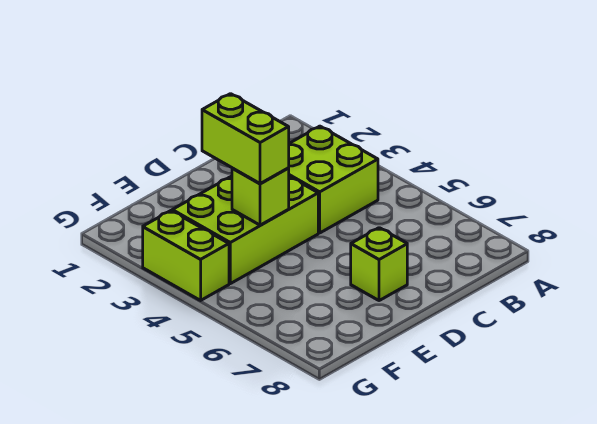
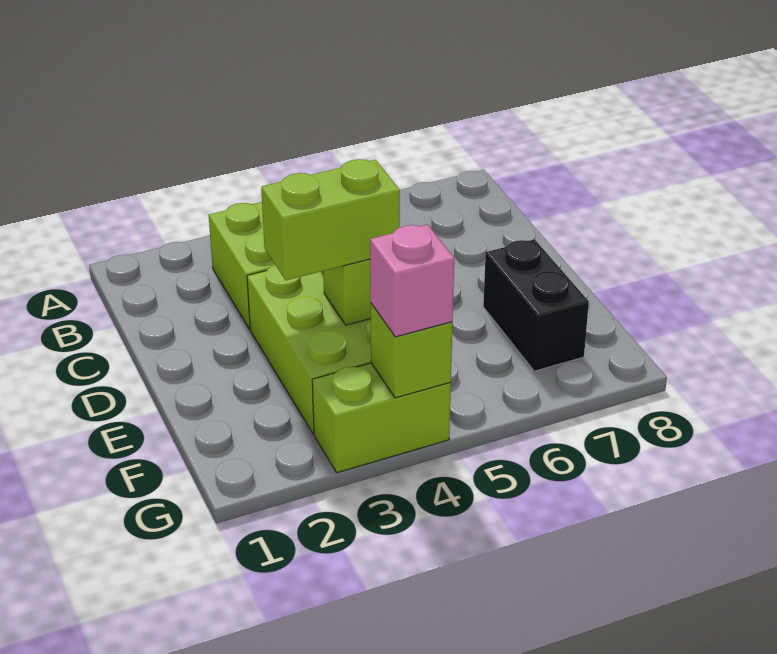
lime 1x1 brick [351,228,407,301] -> lime 1x1 brick moved to [370,303,453,398]
none -> black 1x2 brick [483,240,589,371]
none -> pink 1x1 brick [370,225,454,337]

